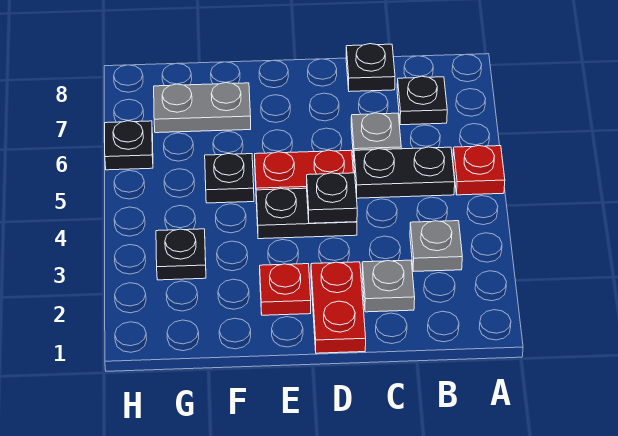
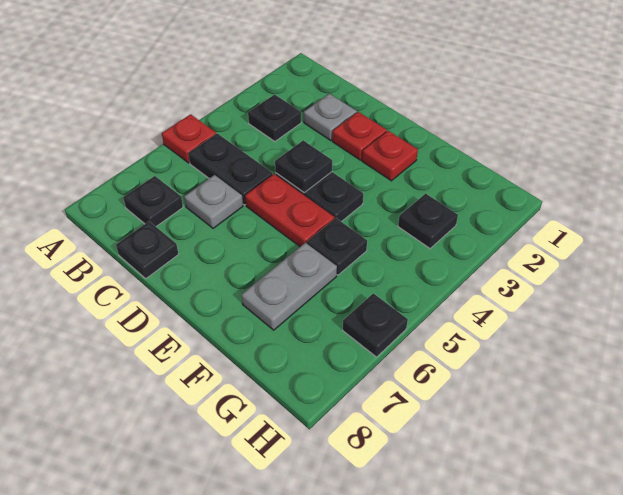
grey 1x1 plate [410,221,462,272] -> black 1x1 plate [248,94,301,141]
red 1x2 plate [311,262,366,353] -> red 1x1 plate [332,112,387,160]
grey 1x2 plate [154,83,251,133] -> grey 1x2 plate turned to [242,243,337,330]

